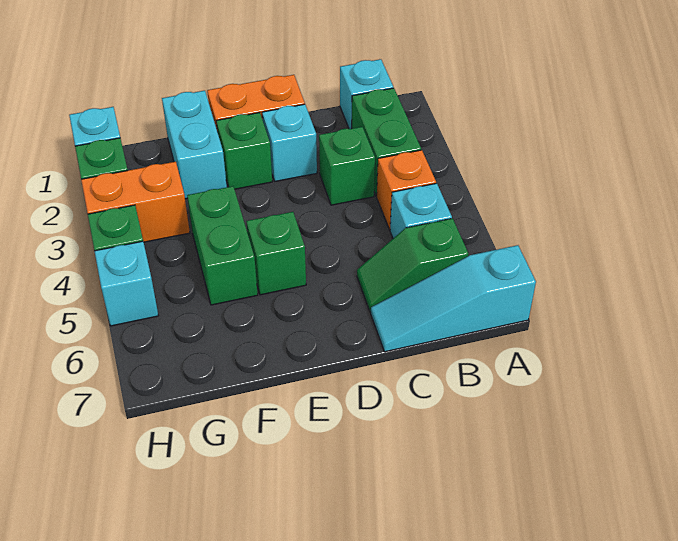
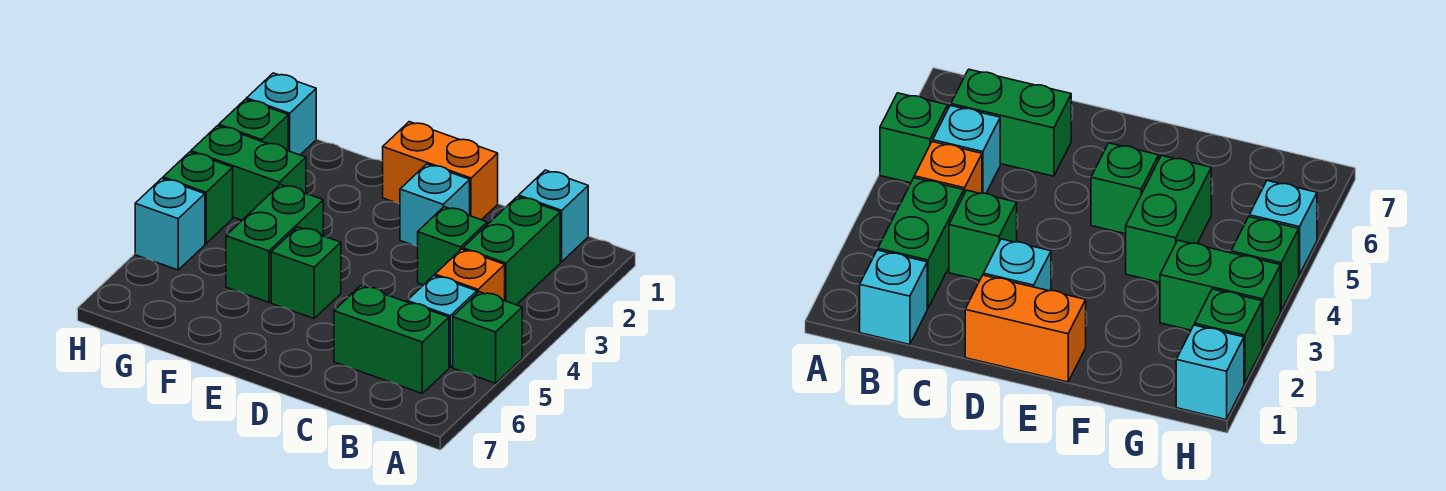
cyan 1x3 slope [371,245,536,352] -> none
green 1x2 slope [357,218,468,312] -> green 1x2 brick [334,286,449,393]
green 1x1 brick [216,113,272,189] -> green 1x1 brick moved to [453,292,522,383]
cyan 1x2 brick [162,91,227,199] -> none
orange 1x2 brick [81,162,190,242] -> green 1x2 brick [191,126,306,220]

